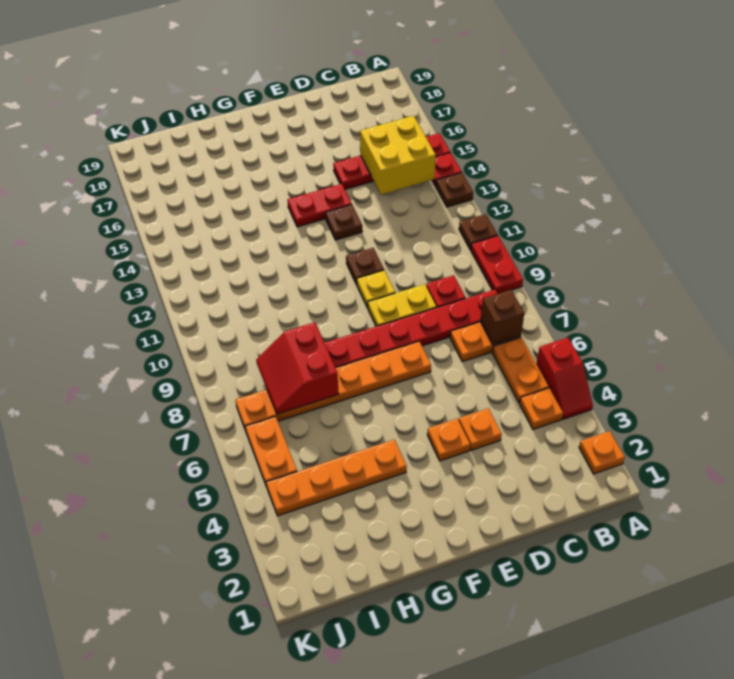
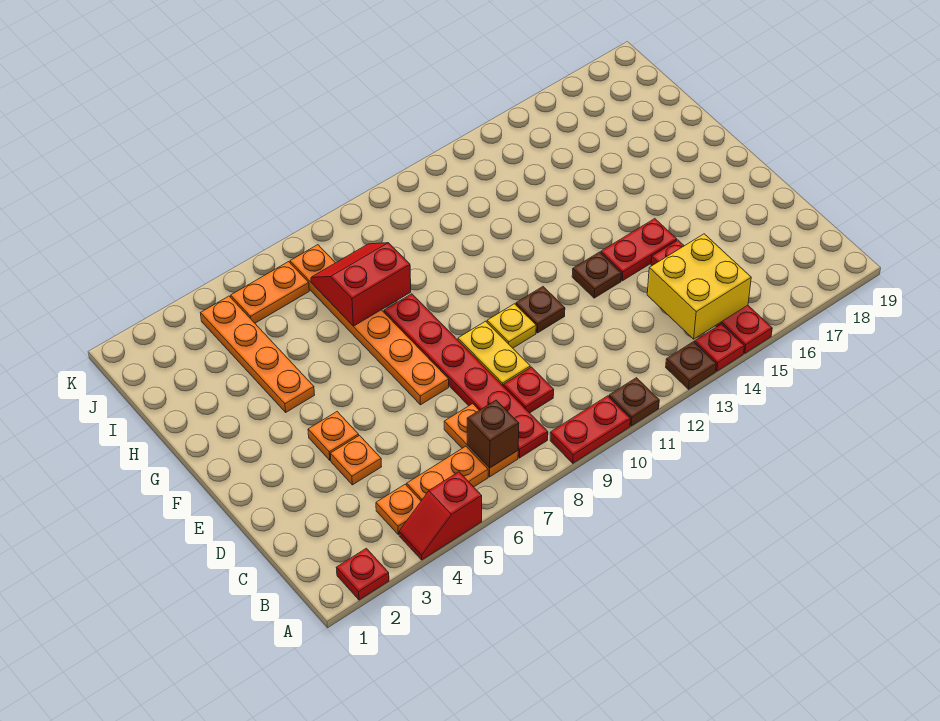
orange 1x1 plate [579,431,625,474] -> red 1x1 plate [336,548,389,600]
red 1x2 plate [287,184,352,227] -> red 1x2 plate turned to [601,219,677,281]

